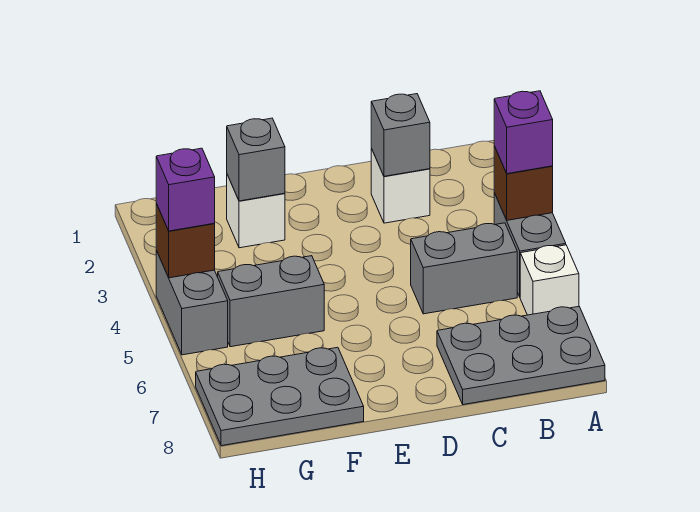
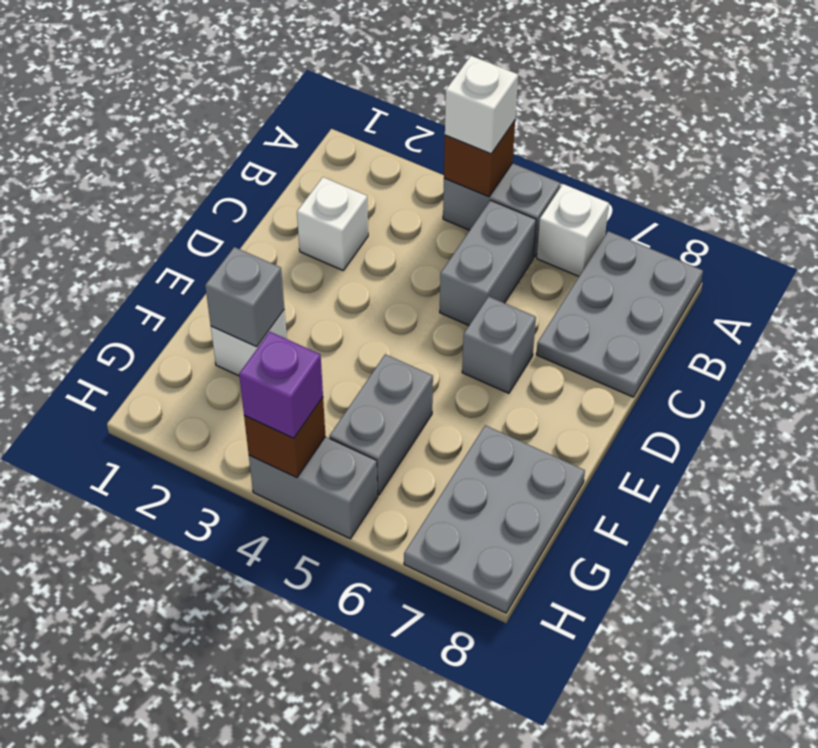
purple 1x1 brick [494,91,553,174] -> white 1x1 brick [445,56,518,154]
grey 1x1 brick [371,94,430,176] -> grey 1x1 brick moved to [462,296,536,393]

